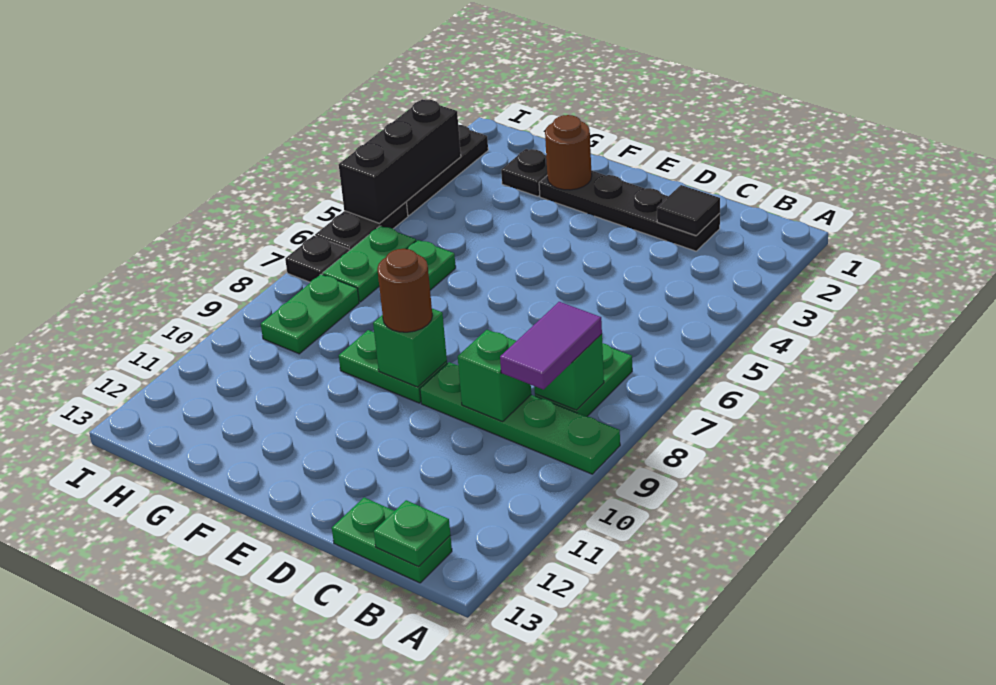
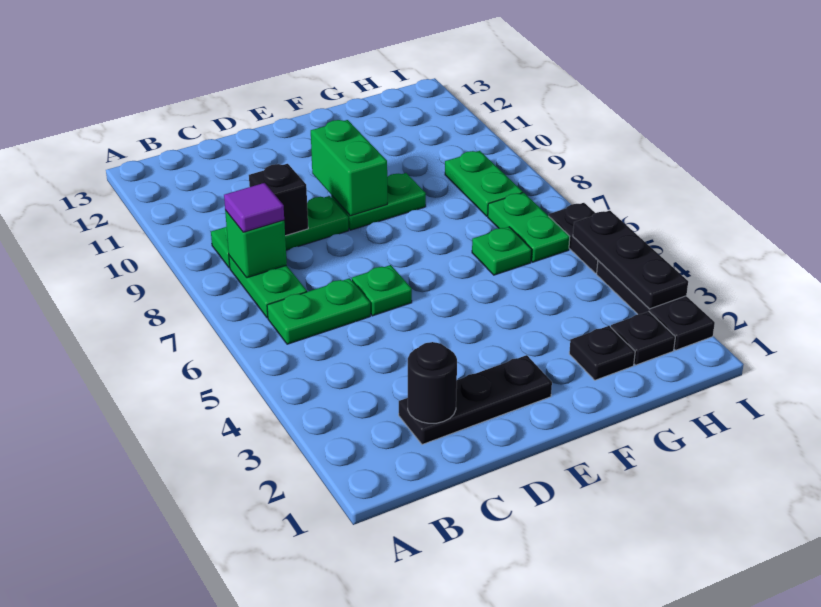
green 1x4 plate [420,362,620,474] -> green 1x3 plate [211,196,349,268]
purple 1x2 tile [500,302,602,390] -> purple 1x1 tile [224,183,284,232]
green 1x2 plate [332,498,452,583] -> green 1x2 plate moved to [267,278,370,344]
green 1x1 plate [374,500,450,567] -> green 1x1 plate moved to [352,265,412,316]
black 1x4 plate [539,171,720,251] -> black 1x3 plate [399,355,552,445]
black 1x1 tile [657,185,720,235] -> black 1x1 round brick [408,342,457,423]
green 1x1 brick [458,330,531,422] -> black 1x1 brick [249,164,308,236]
green 1x1 brick [373,309,447,387] -> green 1x2 brick [311,120,387,216]
brown 1x1 round brick [377,249,433,332] -> none
brown 1x1 round brick [545,115,592,190] -> none
black 1x3 brick [339,99,461,223] -> black 1x3 plate [573,210,688,309]
black 1x1 plate [285,236,349,282] -> black 1x1 plate moved to [611,311,675,365]

